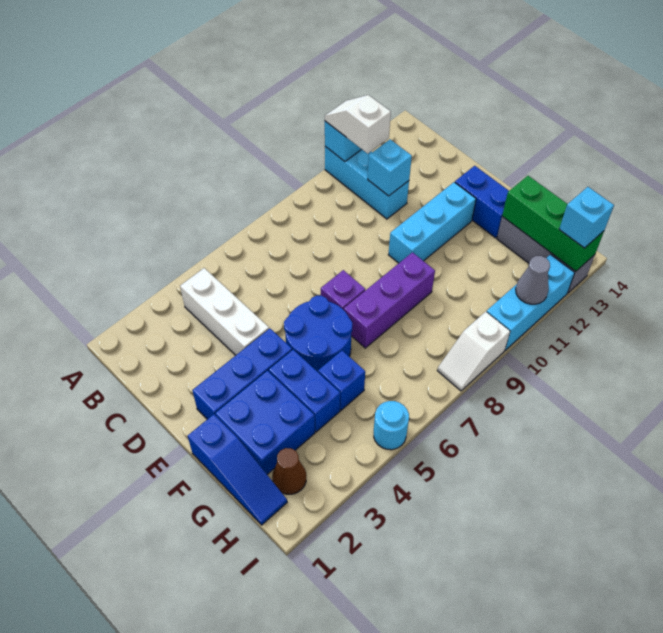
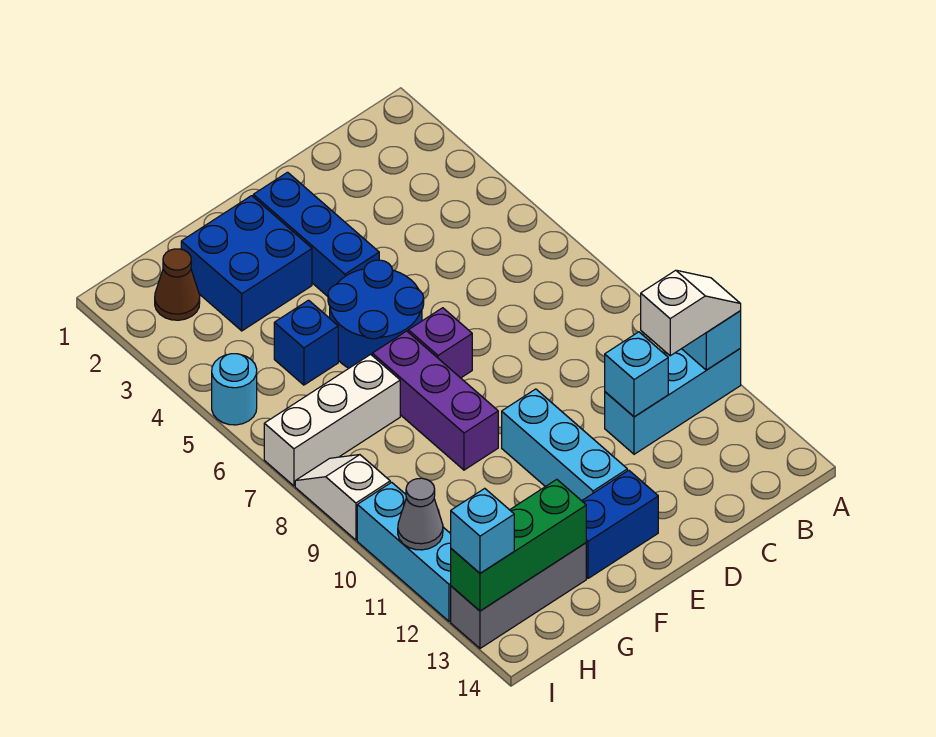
white 1x3 brick [180,268,269,355] -> white 1x3 brick moved to [264,354,400,486]
blue 1x3 slope [188,414,287,525] -> none
blue 1x2 brick [269,350,340,432] -> none

